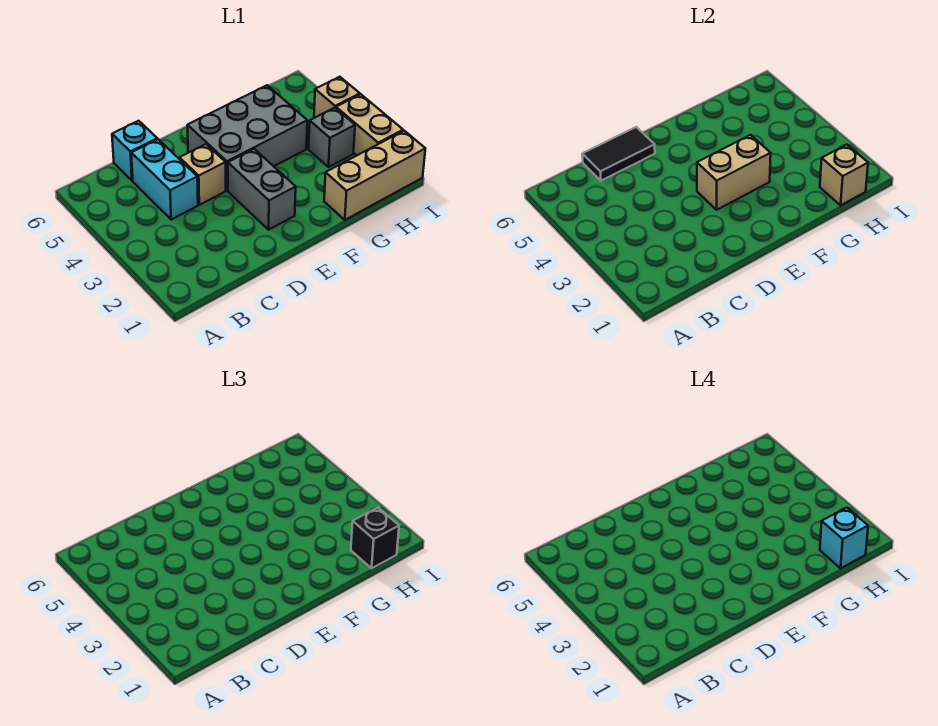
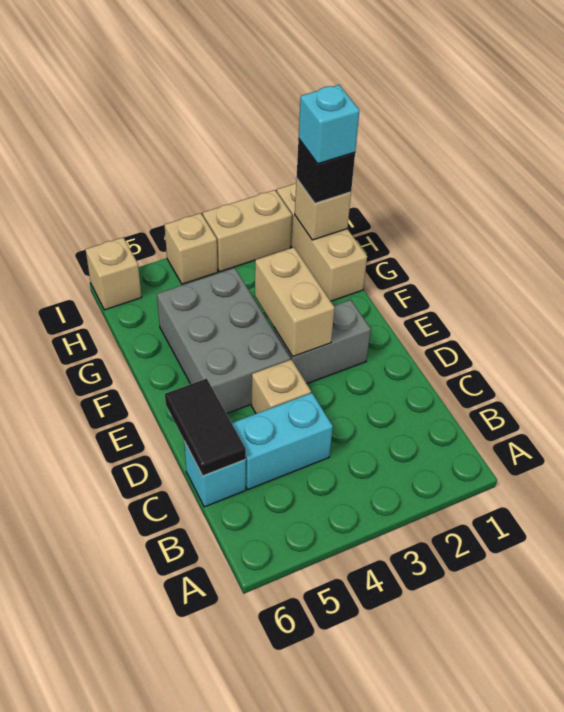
grey 1x1 brick [309,108,355,167] -> none
none -> tan 1x1 brick [85,237,142,310]

